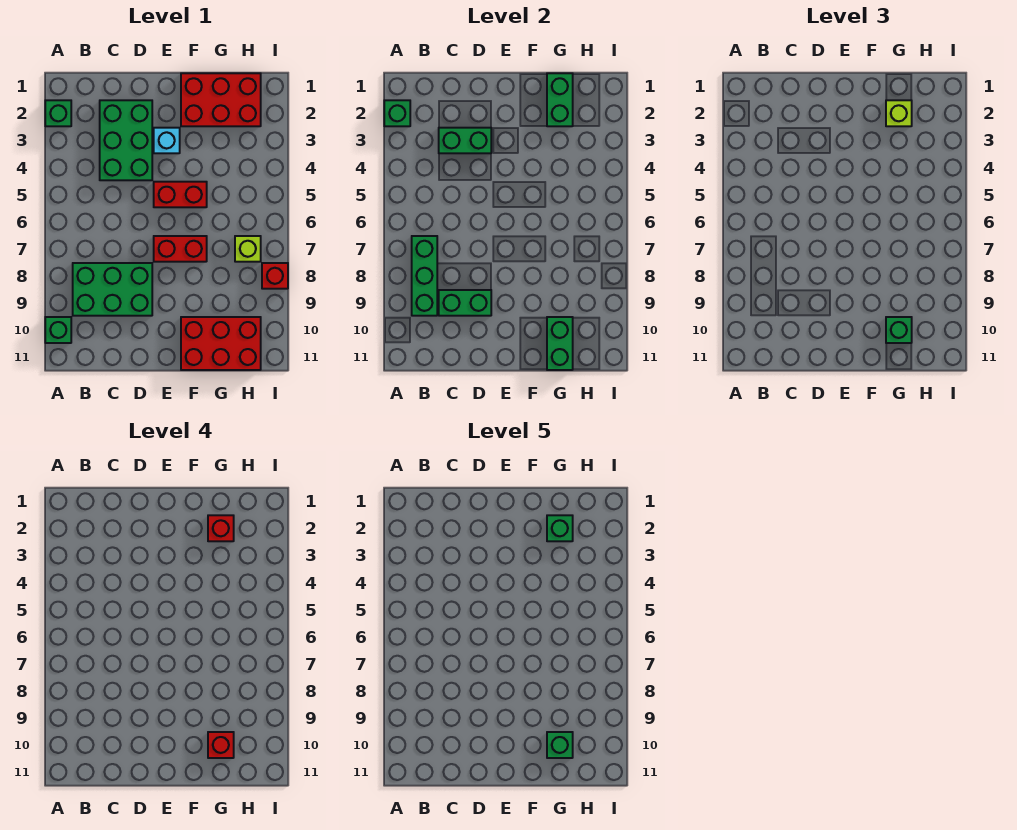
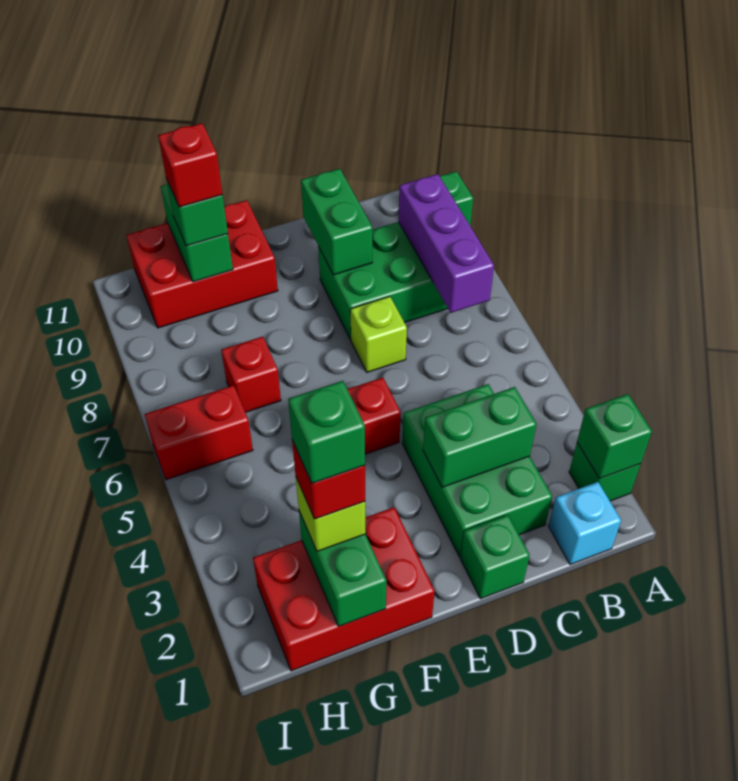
green 1x3 brick [412,236,437,316] -> purple 1x3 brick [398,174,494,313]
green 1x2 brick [439,290,491,316] -> green 1x2 brick turned to [301,169,372,275]
cyan 1x1 brick [154,128,180,153] -> cyan 1x1 brick moved to [549,482,621,564]
red 1x2 brick [154,236,207,262] -> red 1x2 brick moved to [145,385,253,480]
green 1x1 brick [547,732,573,758] -> green 1x1 brick moved to [460,515,530,599]
lime 1x1 brick [235,236,261,262] -> lime 1x1 brick moved to [350,296,407,372]
red 1x1 brick [262,263,288,289] -> red 1x1 brick moved to [221,337,281,412]

